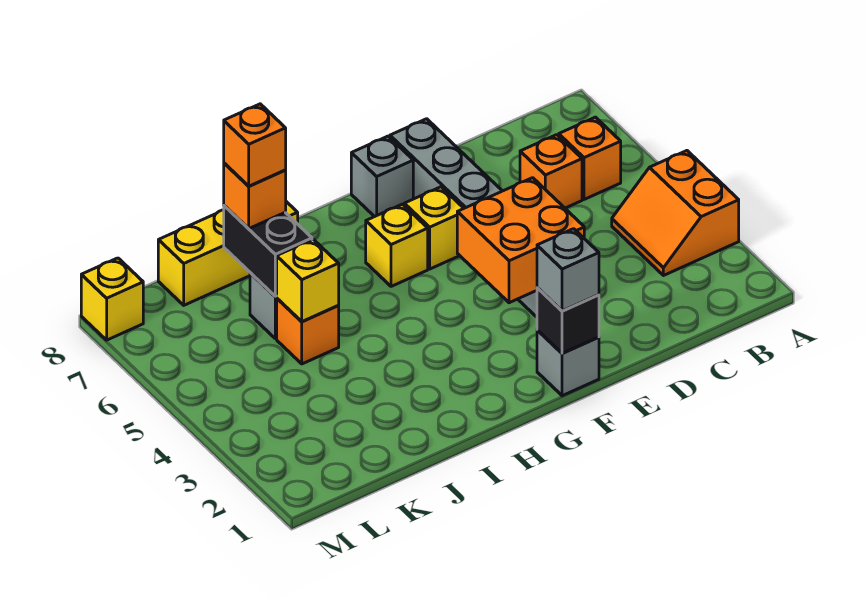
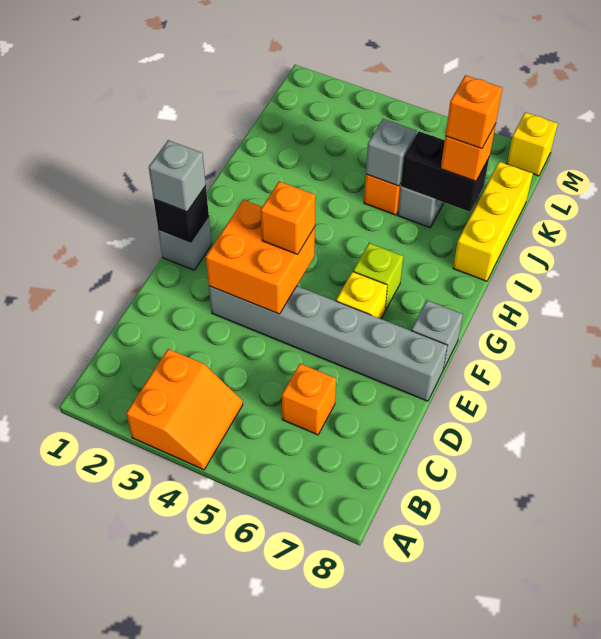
orange 2x2 slope [612,151,739,276] -> orange 2x2 slope turned to [126,349,243,470]
orange 1x1 brick [559,117,621,199] -> orange 1x1 brick moved to [261,181,315,254]
yellow 1x1 brick [366,204,428,286] -> lime 1x1 brick [353,243,403,311]
yellow 1x1 brick [277,239,339,322] -> grey 1x1 brick [366,119,417,186]

